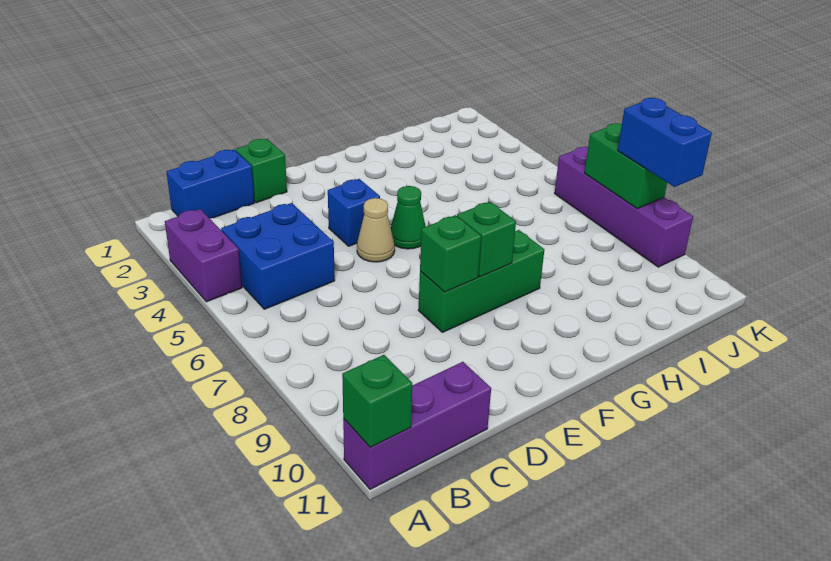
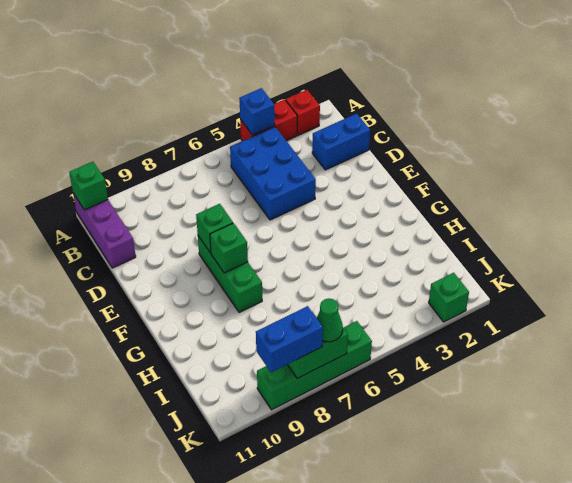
none -> red 1x1 brick [286,90,320,135]
purple 1x2 brick [165,209,242,302] -> red 1x2 brick [240,100,297,141]
blue 1x2 brick [167,150,254,218] -> blue 1x2 brick turned to [312,114,370,170]
blue 2x2 brick [221,203,335,309] -> blue 2x3 brick [230,127,316,220]
green 1x1 brick [236,139,287,203] -> green 1x1 brick moved to [429,273,469,322]
blue 1x1 brick [328,179,380,246] -> blue 1x1 brick moved to [239,88,275,135]
tan 1x1 cone [357,198,395,262] -> none
green 1x1 cone [391,186,426,249] -> green 1x1 cone moved to [317,299,343,342]
purple 1x4 brick [555,146,693,267] -> green 1x4 brick [257,321,372,410]

